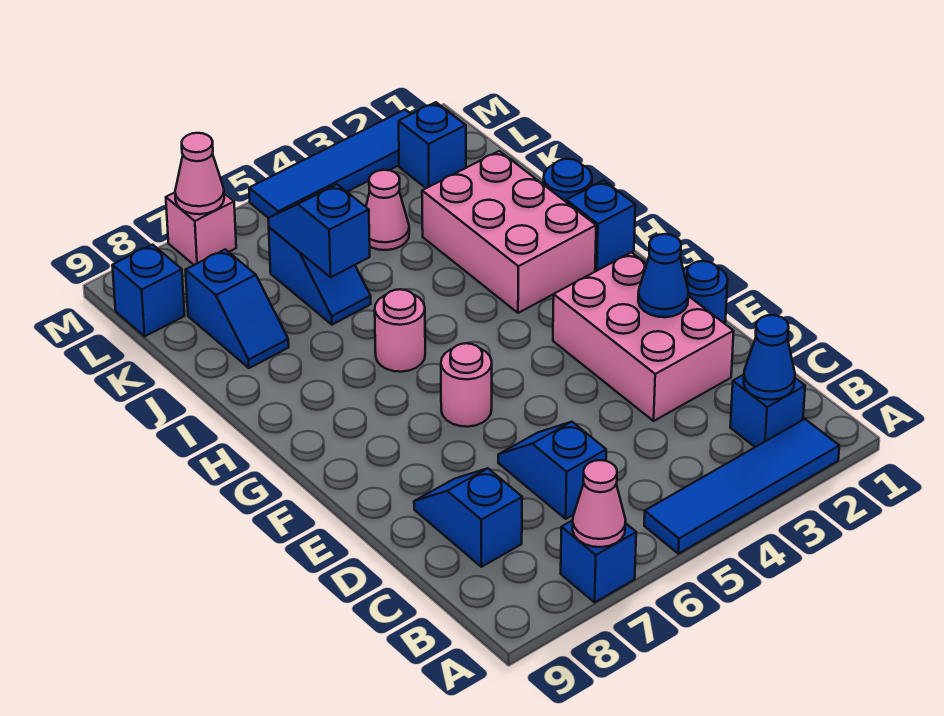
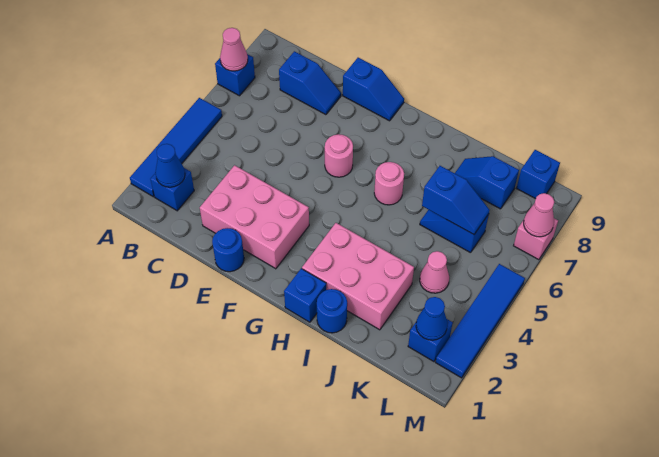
blue 1x2 slope [498,422,606,519] -> blue 1x2 slope moved to [343,58,404,121]
blue 1x1 cone [638,234,688,317] -> blue 1x1 cone moved to [416,297,447,340]

